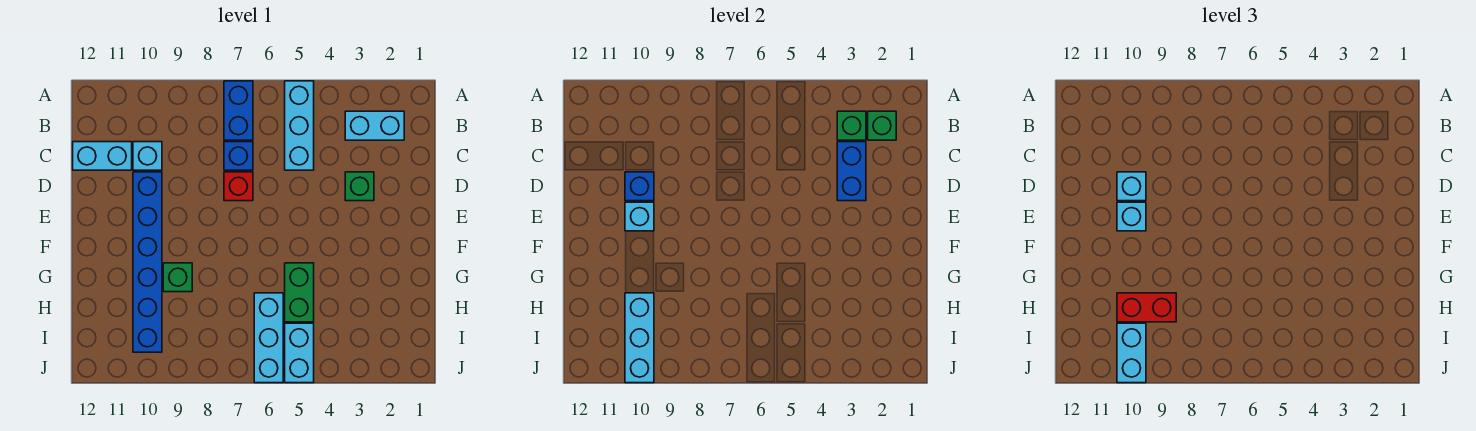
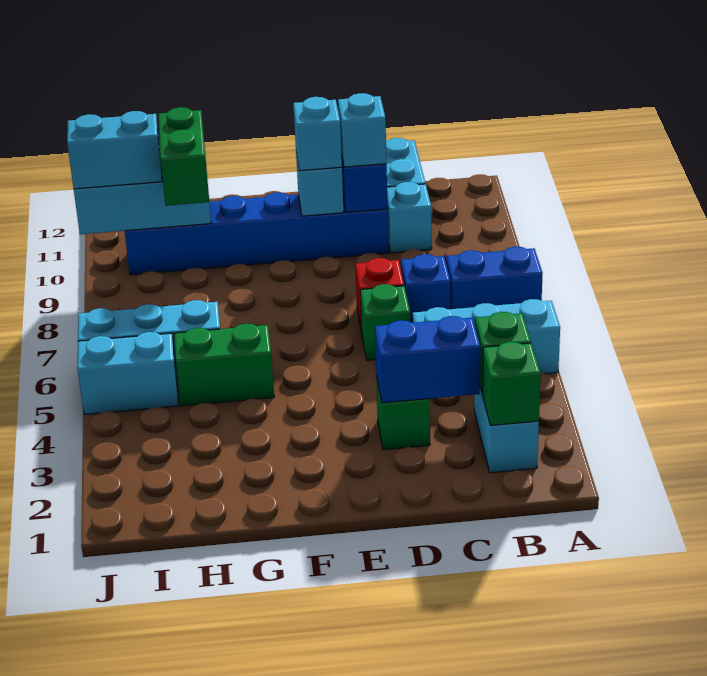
green 1x1 brick [163,263,192,292] -> green 1x1 brick moved to [360,284,410,360]
red 1x2 brick [1117,293,1176,322] -> green 1x2 brick [158,107,209,206]

